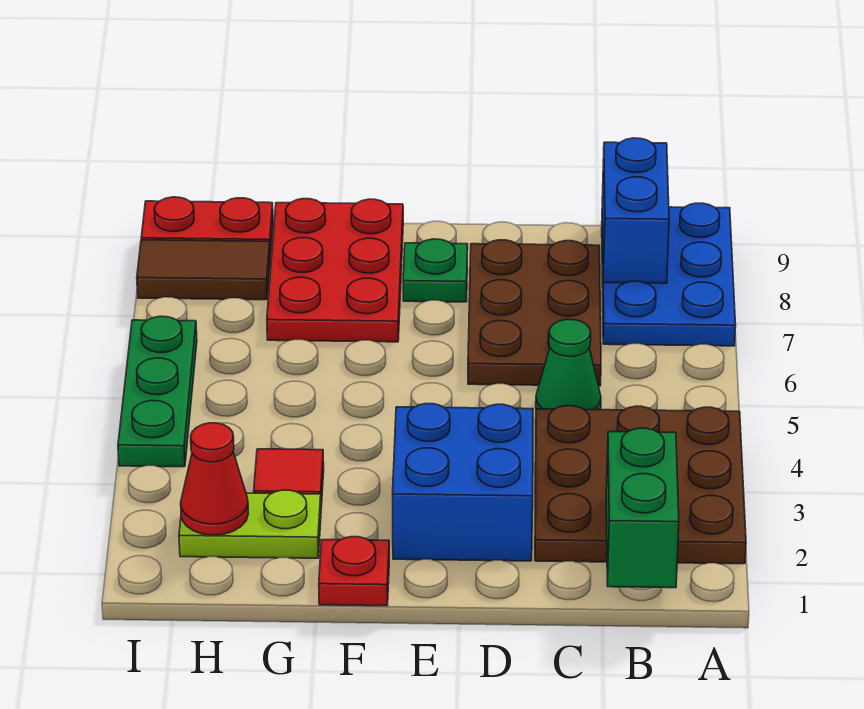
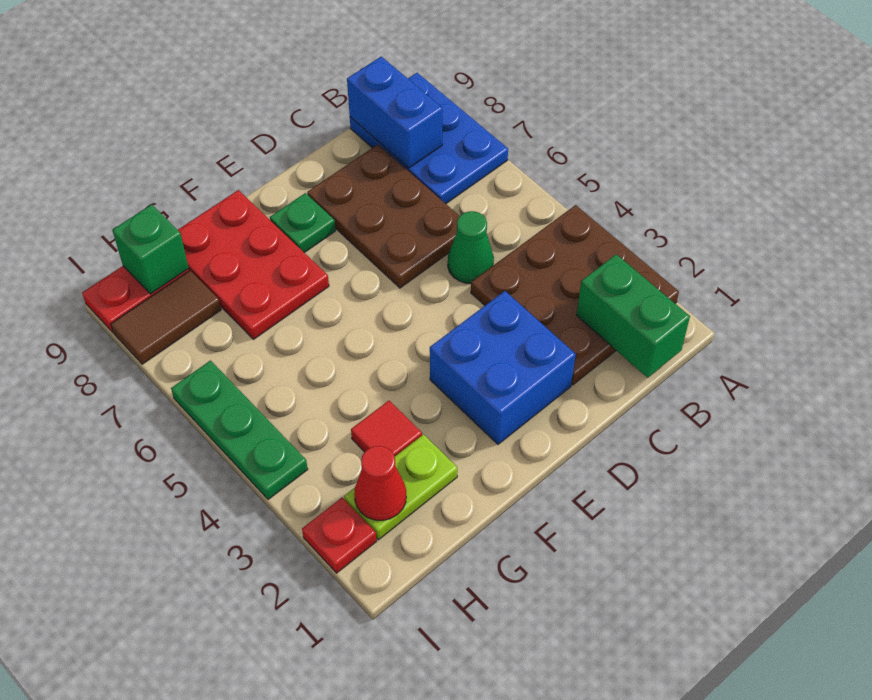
red 1x1 plate [319,537,389,606] -> red 1x1 plate moved to [302,498,377,573]
none -> green 1x1 brick [112,204,189,294]

